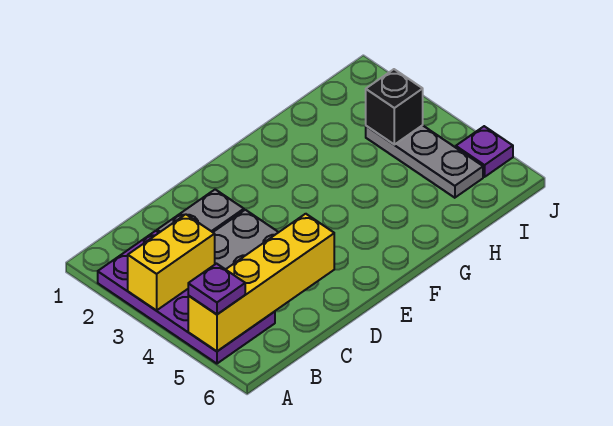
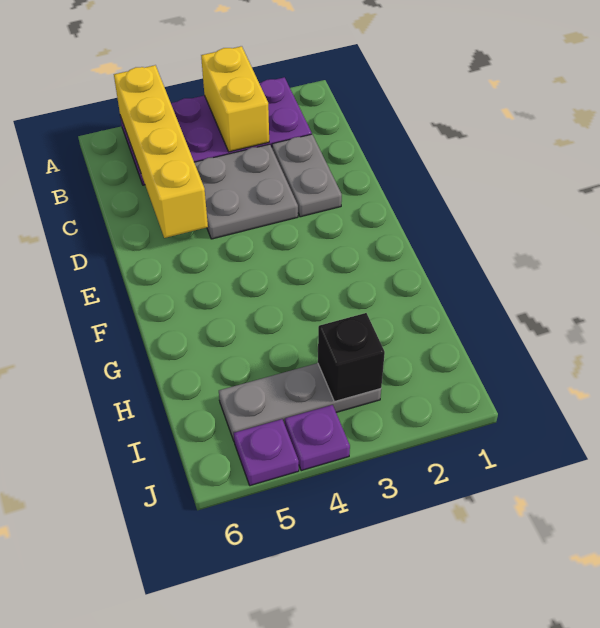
purple 1x1 plate [188,264,245,314] -> purple 1x1 plate moved to [285,405,350,471]

